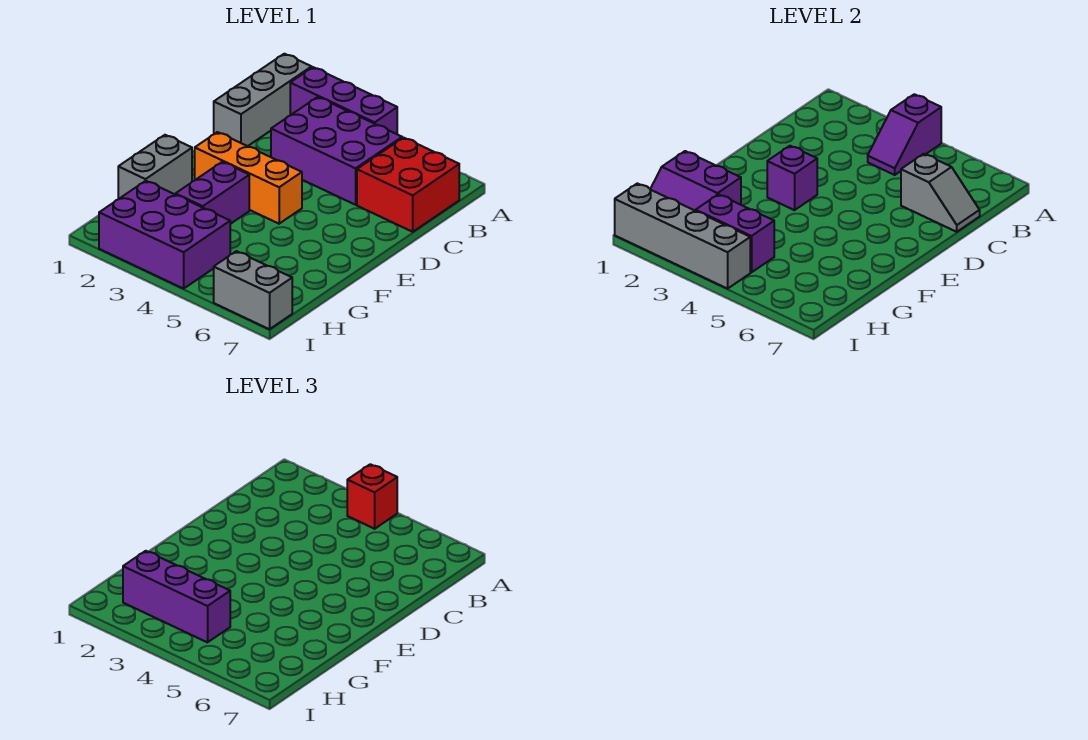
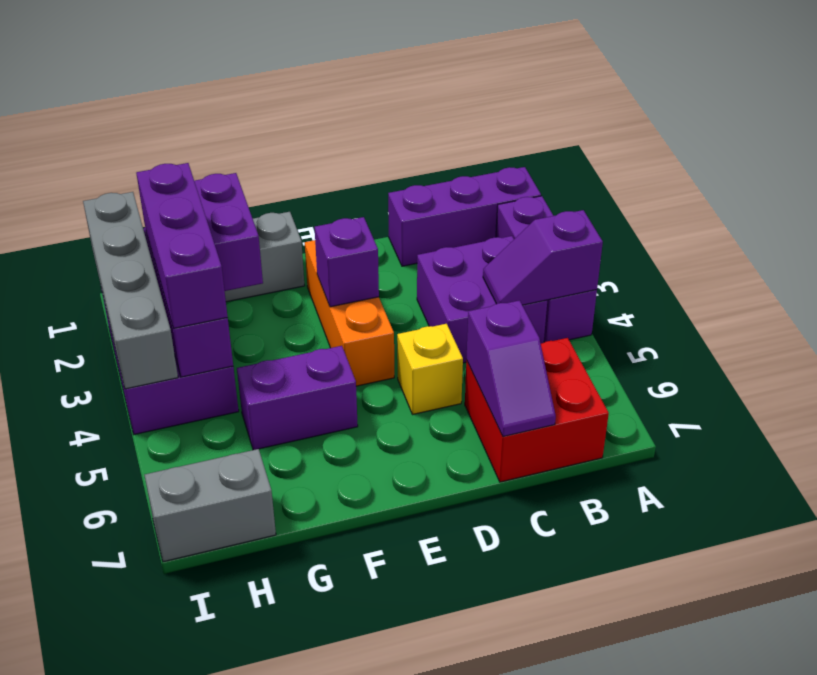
grey 1x3 brick [214,54,312,146] -> purple 1x3 brick [388,167,541,266]
red 1x1 brick [347,464,397,529] -> none
purple 2x3 brick [271,97,402,205] -> purple 2x2 brick [417,236,547,363]
grey 1x2 slope [901,154,980,232] -> purple 1x2 slope [466,300,556,437]
none -> yellow 1x1 brick [397,324,463,414]
purple 1x2 brick [176,162,249,224] -> purple 1x2 brick moved to [237,346,358,450]
grey 1x2 brick [214,251,292,329] -> grey 1x2 brick turned to [145,449,276,562]

